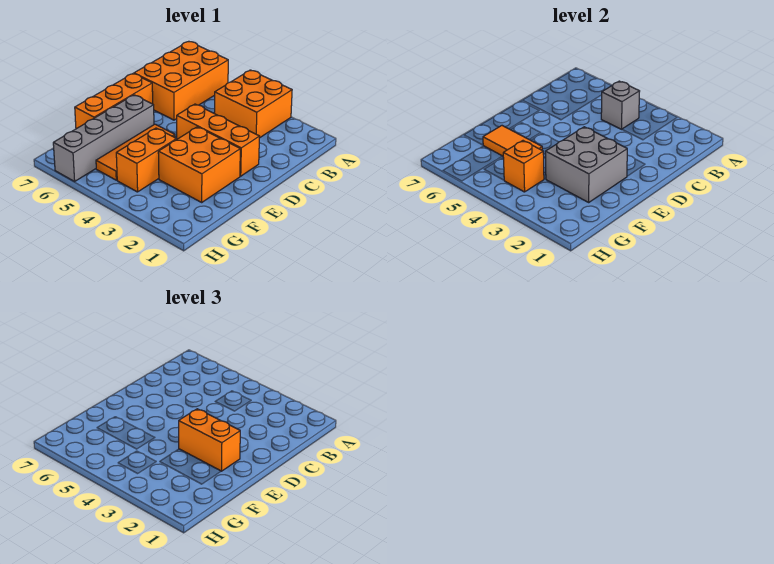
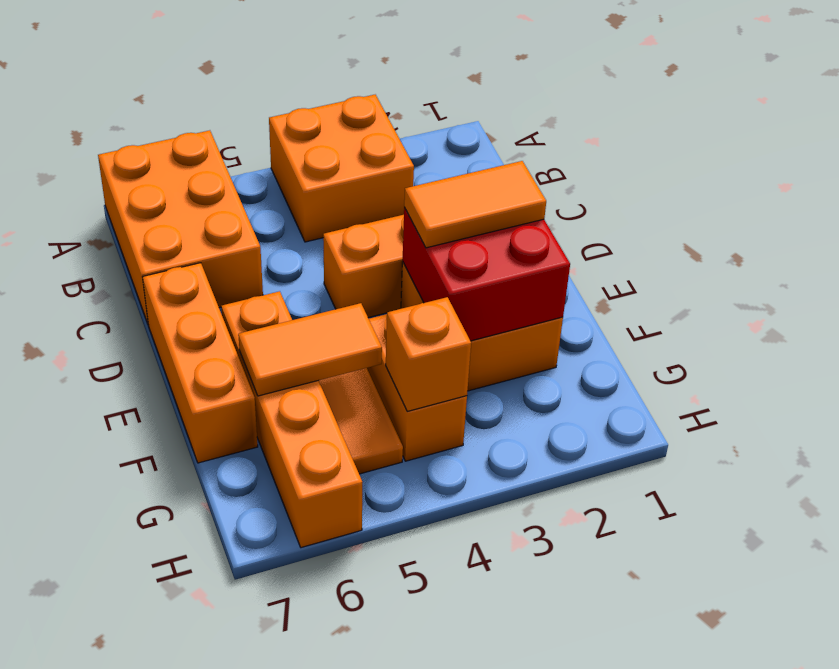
grey 1x1 brick [601,81,640,129] -> none
grey 2x2 brick [545,127,627,202] -> red 2x2 brick [403,207,570,341]
orange 1x2 brick [179,409,240,471] -> orange 1x2 tile [404,161,546,248]
grey 1x4 brick [53,95,154,181] -> orange 1x4 brick [221,291,362,548]

